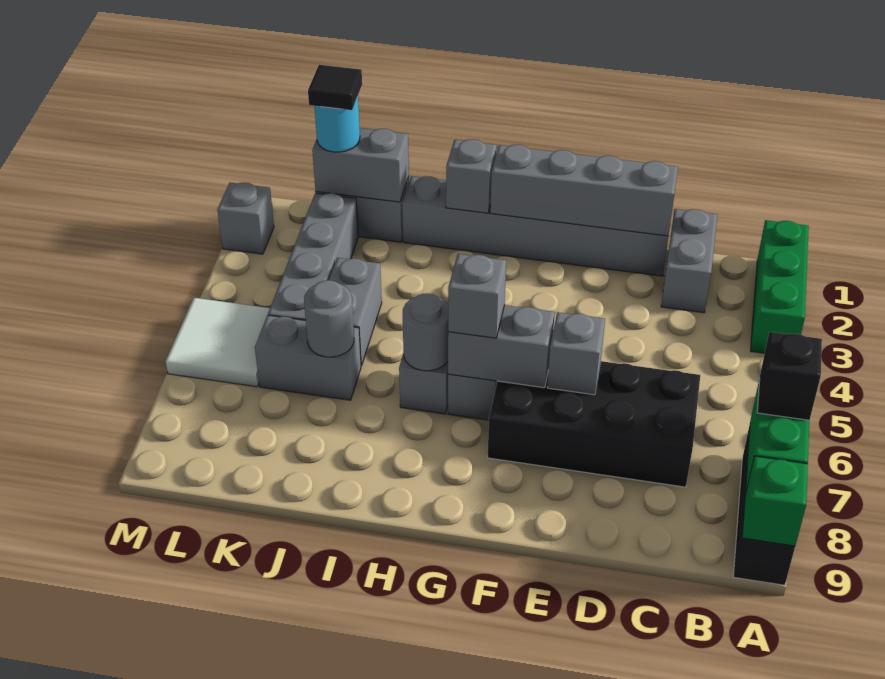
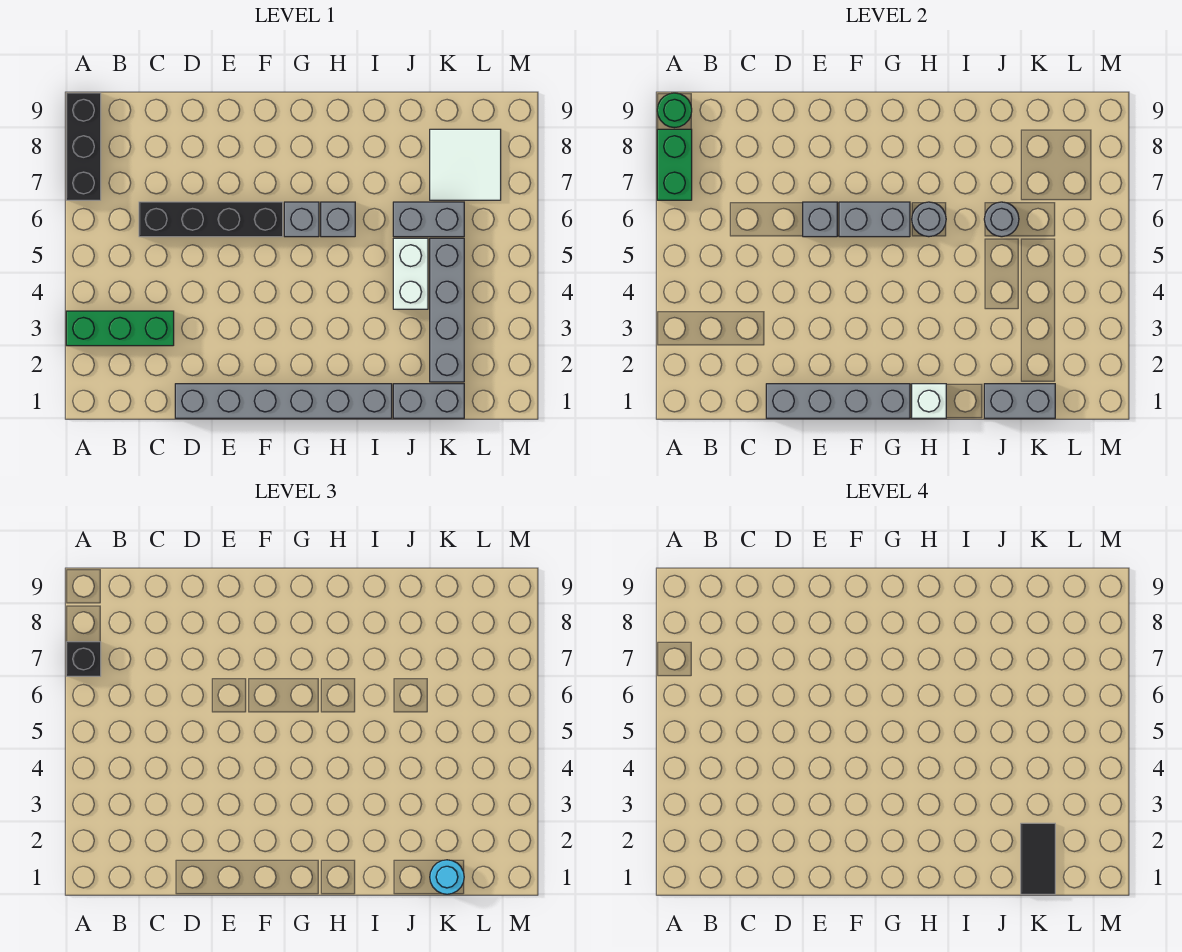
green 1x3 brick [751,220,809,353] -> green 1x3 brick turned to [66,311,174,346]
green 1x1 brick [742,456,808,546] -> green 1x1 round brick [657,93,692,128]
grey 1x2 brick [661,209,717,313] -> none
black 2x4 brick [488,361,700,487] -> black 1x4 brick [139,202,283,237]
grey 1x1 brick [448,254,506,338] -> none
grey 1x1 brick [446,139,497,213] -> white 1x1 brick [912,384,946,418]
grey 1x2 brick [329,258,382,366] -> white 1x2 brick [393,238,428,309]
black 1x1 tile [308,65,362,110] -> black 1x2 tile [1021,823,1055,894]
white 2x2 tile [166,298,270,387] -> white 2x2 tile moved to [430,129,501,200]
grey 1x1 brick [217,182,274,254] -> none

